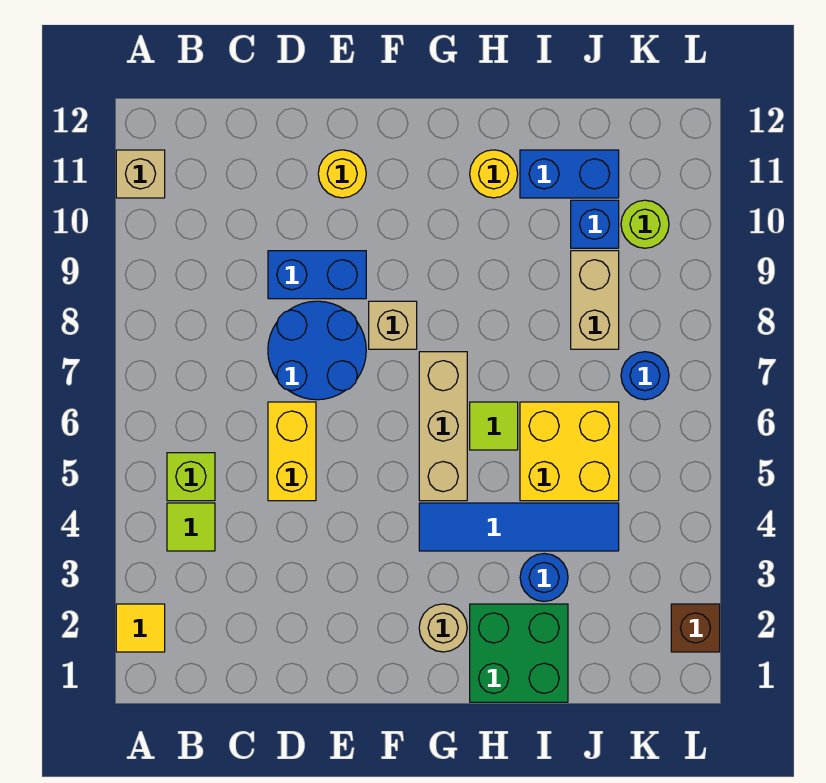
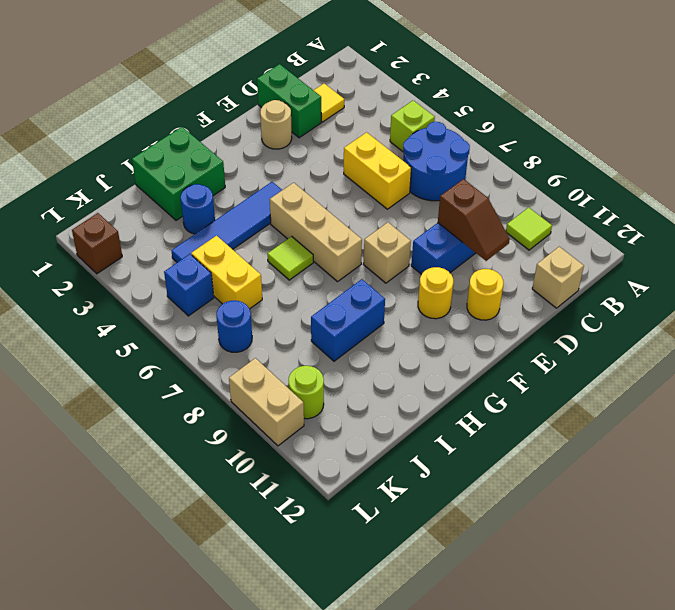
yellow 1x1 tile [116,604,165,652] -> yellow 1x1 tile moved to [314,84,344,122]
tan 1x1 brick [116,150,165,198] -> tan 1x1 brick moved to [532,247,584,308]
lime 1x1 tile [167,503,215,551] -> lime 1x1 tile moved to [506,207,552,250]
none -> green 1x2 brick [257,64,321,138]
blue 2x2 round brick [268,301,366,400] -> blue 2x2 round brick moved to [403,122,470,201]
none -> brown 1x2 slope [438,179,510,261]
tan 1x1 round brick [419,604,467,652] -> tan 1x1 round brick moved to [260,100,292,149]
yellow 1x1 round brick [470,150,518,198] -> yellow 1x1 round brick moved to [418,267,453,319]
yellow 2x2 brick [520,402,619,501] -> yellow 1x2 brick [191,236,262,309]
blue 1x2 brick [520,150,619,198] -> blue 1x2 brick moved to [311,279,385,361]
tan 1x2 brick [571,251,619,349] -> tan 1x2 brick moved to [229,358,304,446]
blue 1x1 brick [571,200,619,248] -> blue 1x1 brick moved to [164,254,214,316]

